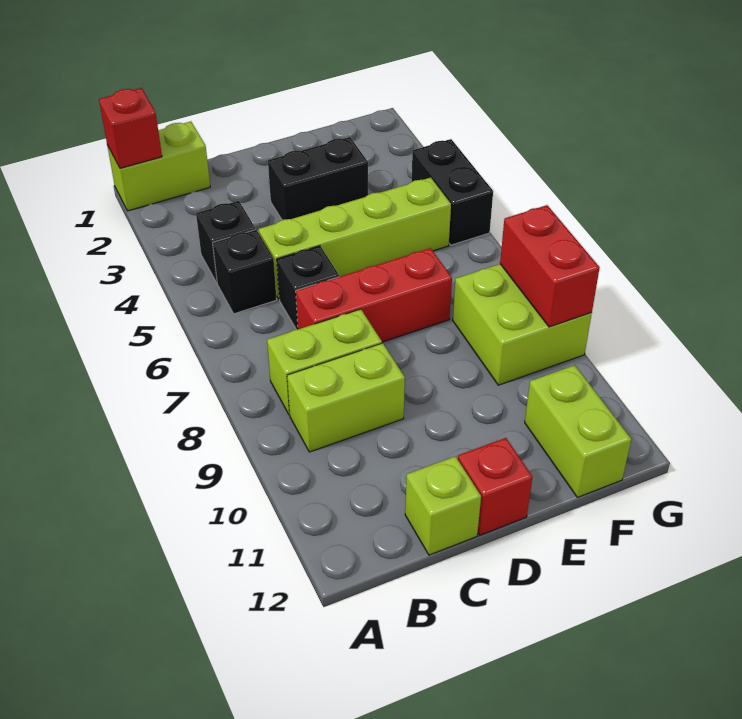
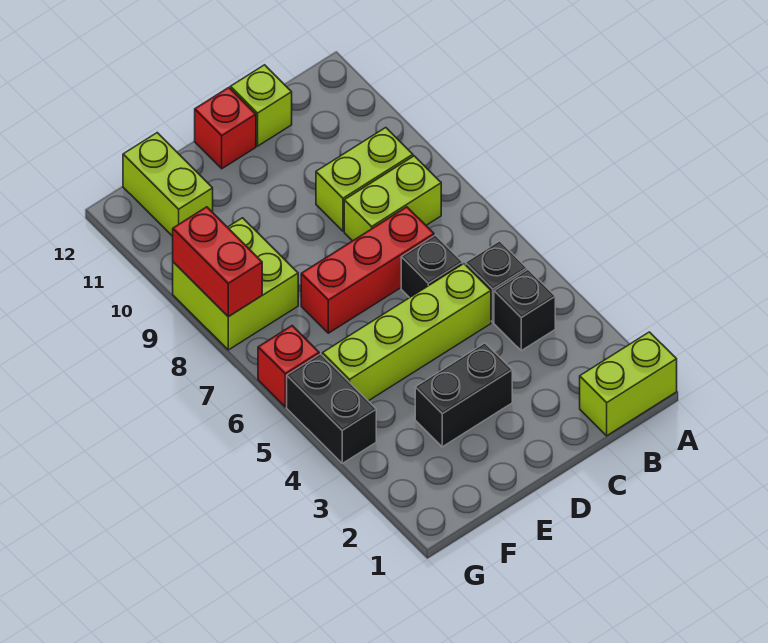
red 1x1 brick [99,88,162,168] -> red 1x1 brick moved to [258,326,319,407]

